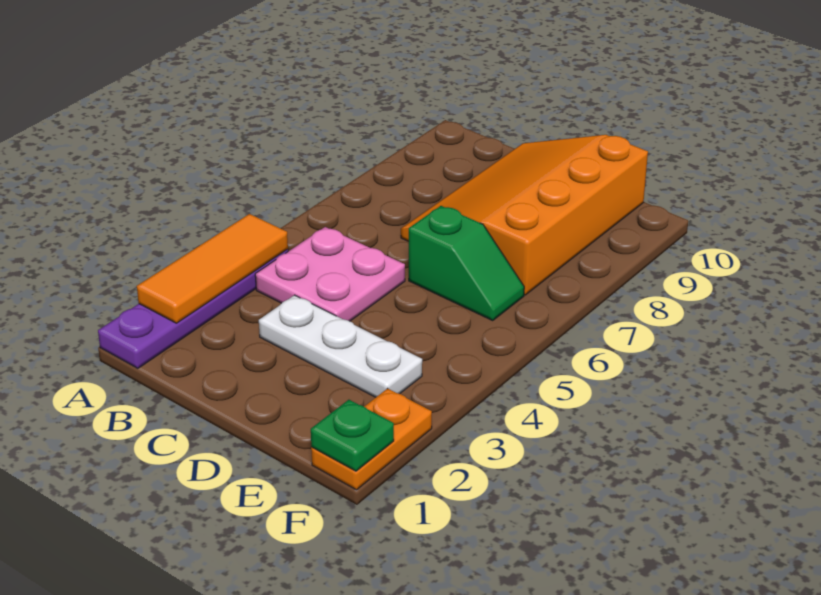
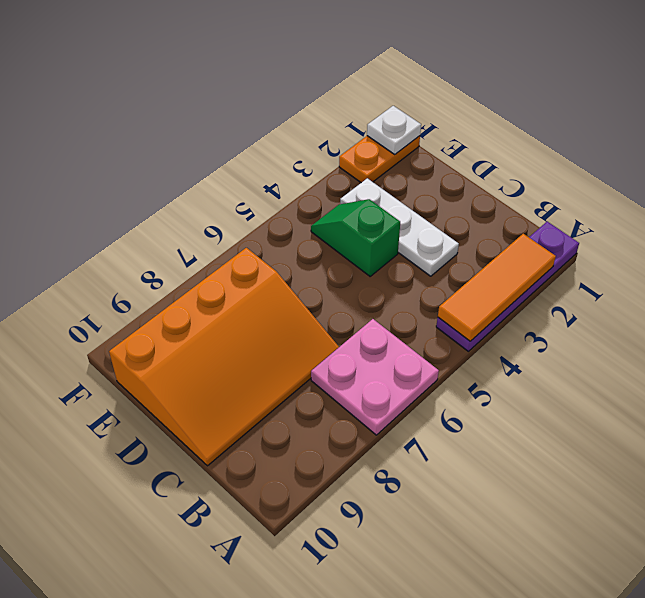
pink 2x2 plate [255,227,405,321] -> pink 2x2 plate moved to [311,319,439,435]
green 1x2 slope [409,206,524,320] -> green 1x2 slope moved to [311,199,400,276]
green 1x1 plate [311,400,394,471] -> white 1x1 plate [367,106,421,154]

